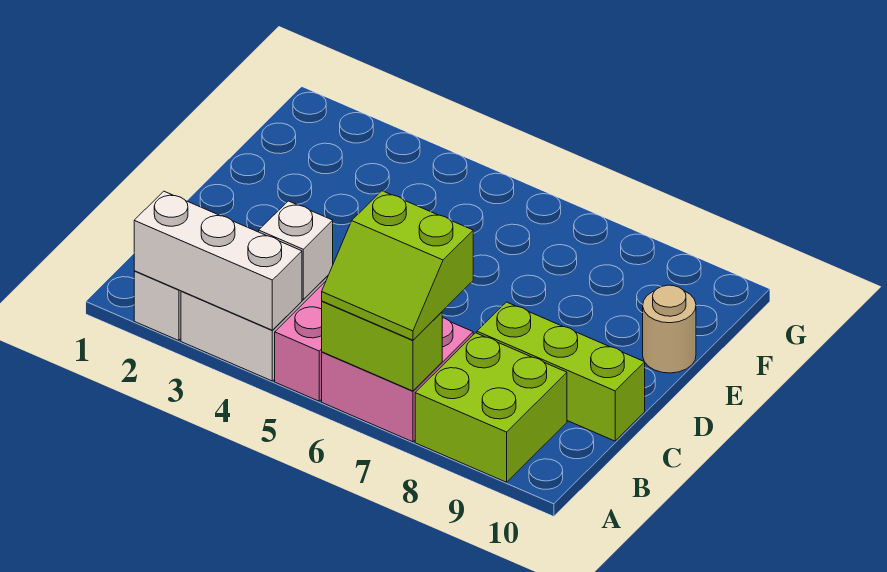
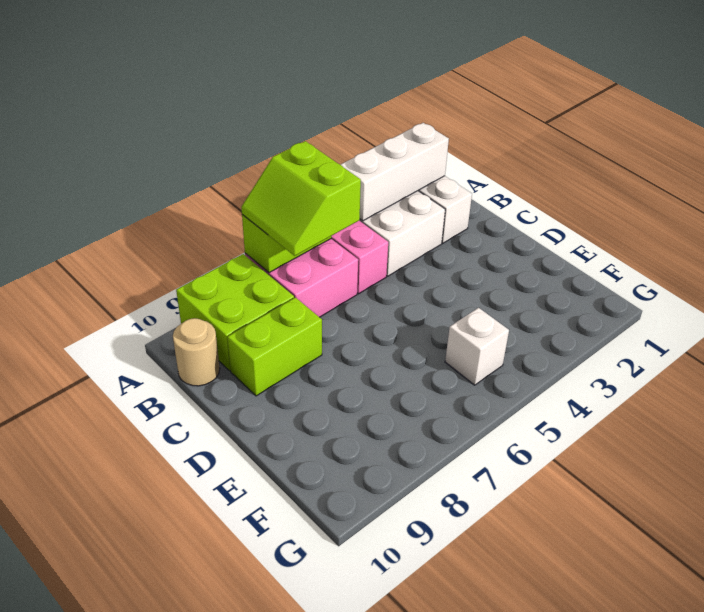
lime 2x2 slope [322,191,473,340] -> lime 2x2 slope turned to [241,141,361,256]
white 1x1 brick [259,201,333,300] -> white 1x1 brick moved to [445,308,509,385]
lime 1x3 brick [477,302,645,441] -> lime 1x2 brick [227,297,322,396]
tan 1x1 round brick [643,285,696,373] -> tan 1x1 round brick moved to [173,318,220,386]

